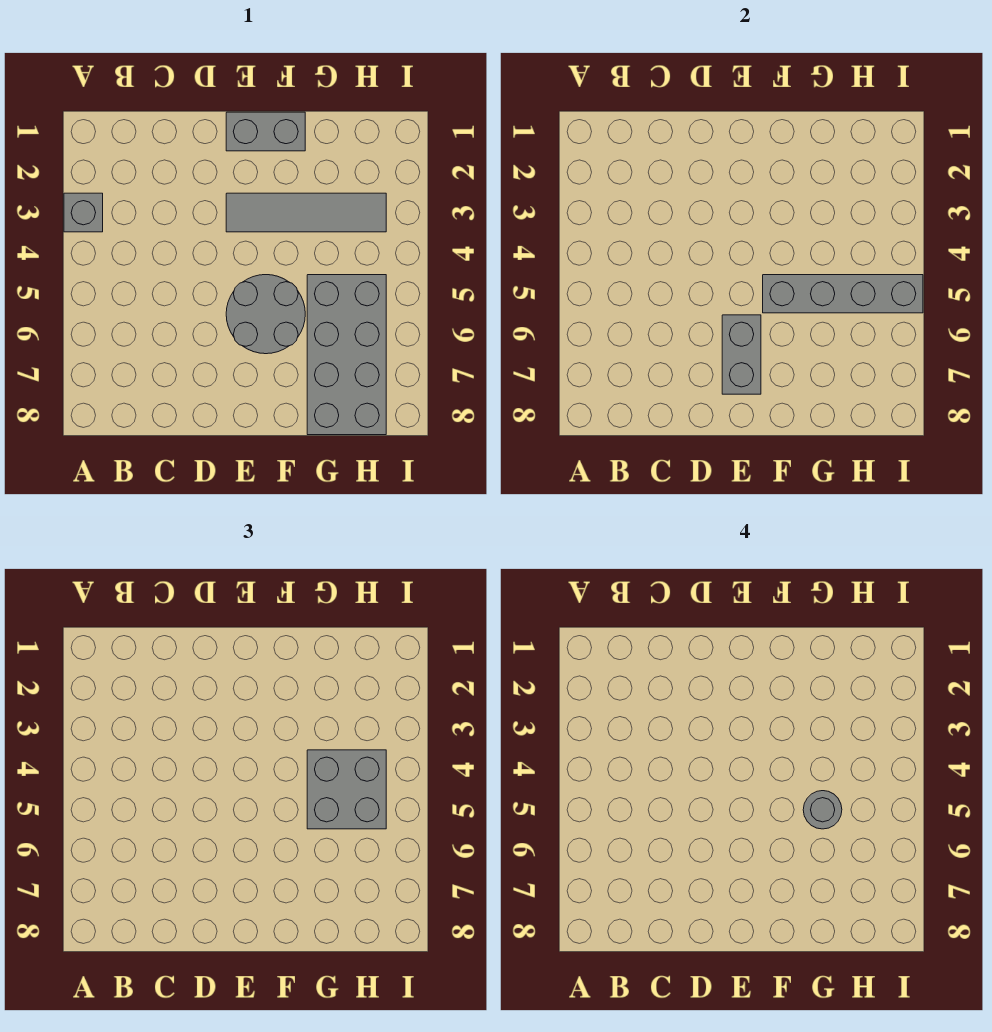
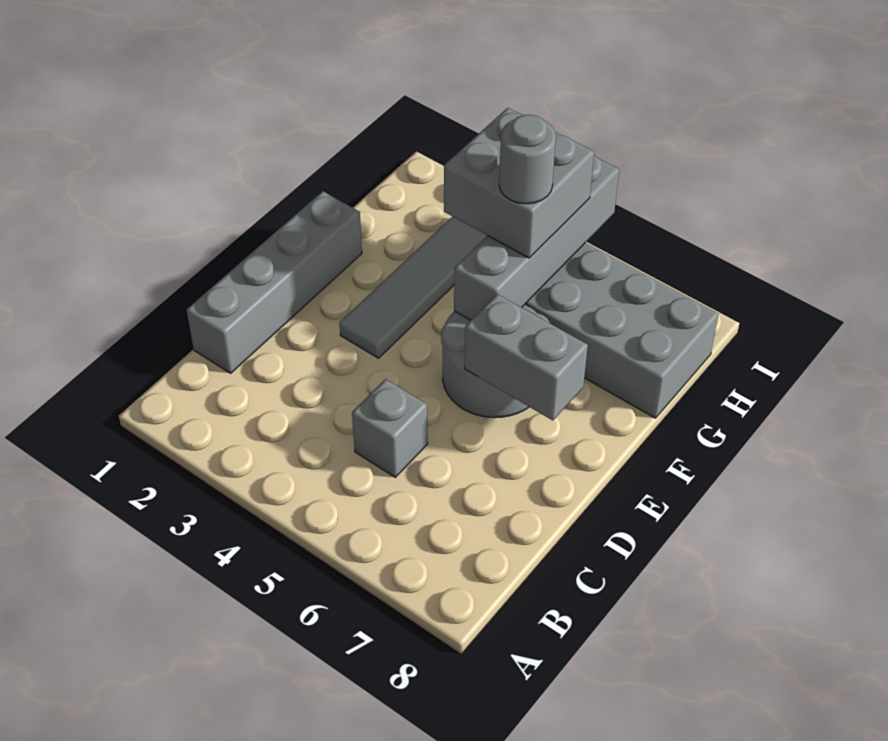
grey 1x1 brick [64,193,103,232] -> grey 1x1 brick moved to [352,379,428,477]
grey 1x2 brick [226,112,305,151] -> grey 1x4 brick [187,191,362,373]

